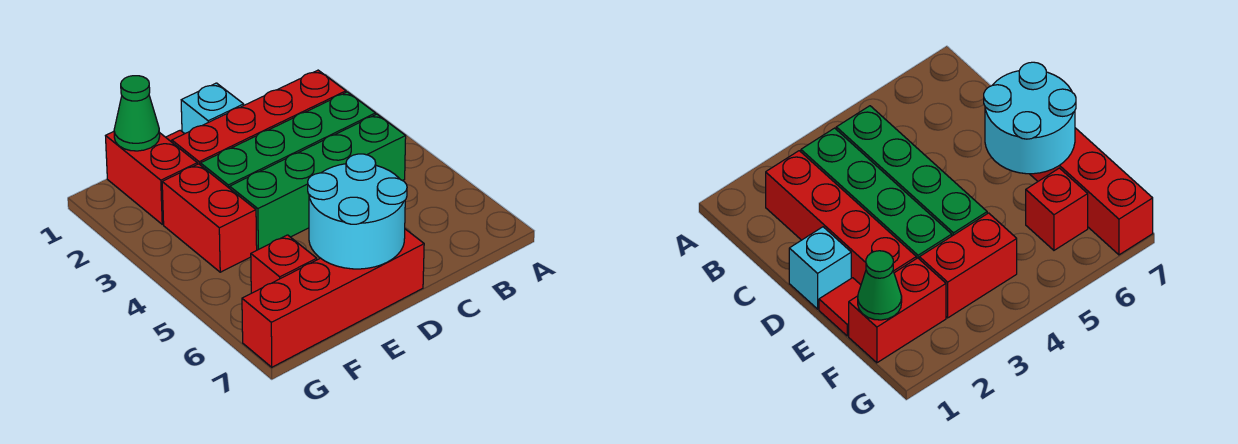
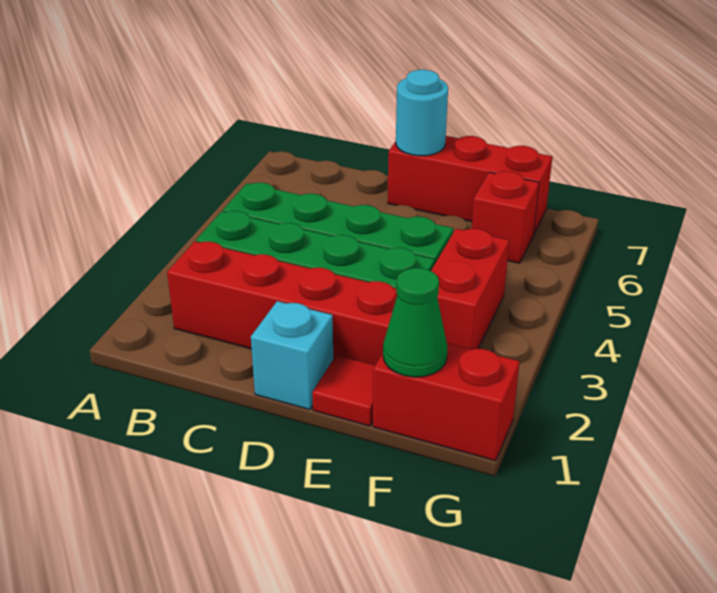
cyan 2x2 round brick [308,154,407,269] -> cyan 1x1 round brick [396,70,448,156]
red 1x4 brick [242,229,424,367] -> red 1x3 brick [388,136,552,235]
red 1x2 brick [106,132,197,224] -> red 1x2 brick turned to [373,343,520,461]

